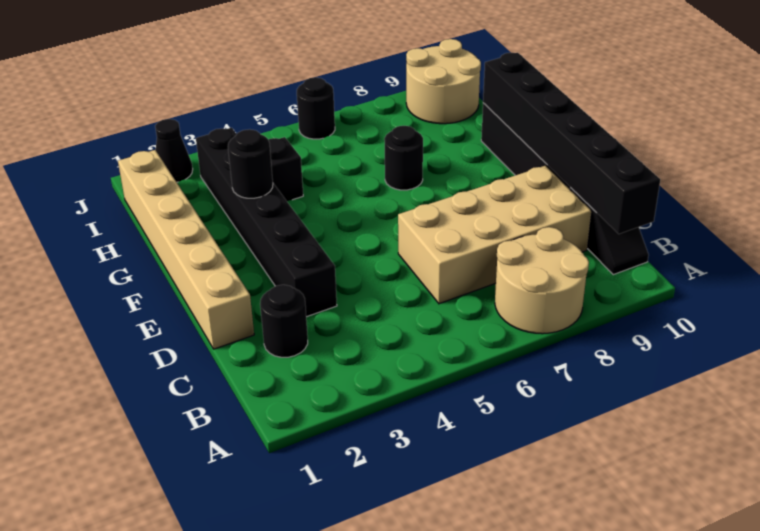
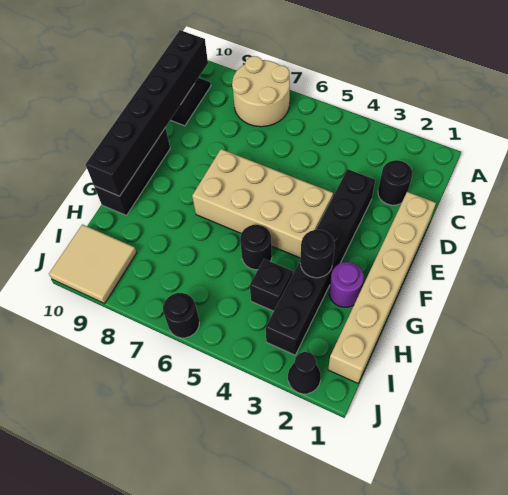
tan 2x4 brick [398,166,591,304] -> tan 2x4 brick moved to [192,149,333,258]
none -> purple 1x1 round brick [329,262,364,307]
black 1x1 round brick [384,126,423,190] -> black 1x1 round brick moved to [240,225,272,270]
tan 2x2 round brick [406,39,481,124] -> tan 2x2 tile [49,224,137,303]

